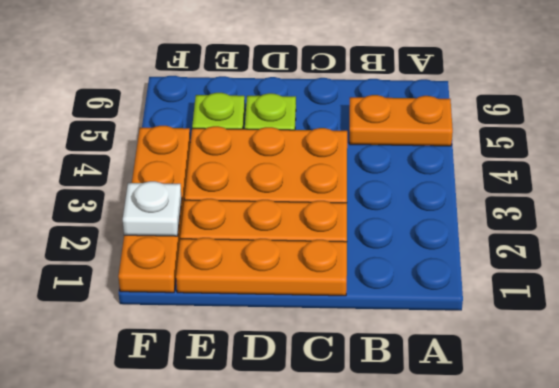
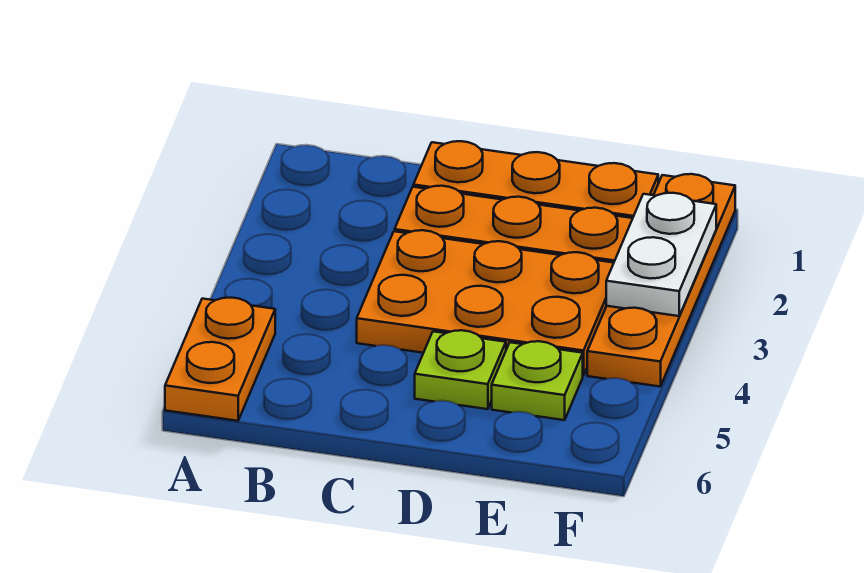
orange 1x2 plate [349,95,453,146] -> orange 1x2 plate turned to [165,298,275,421]
white 1x1 plate [123,181,182,236] -> white 1x2 plate [606,193,716,316]

